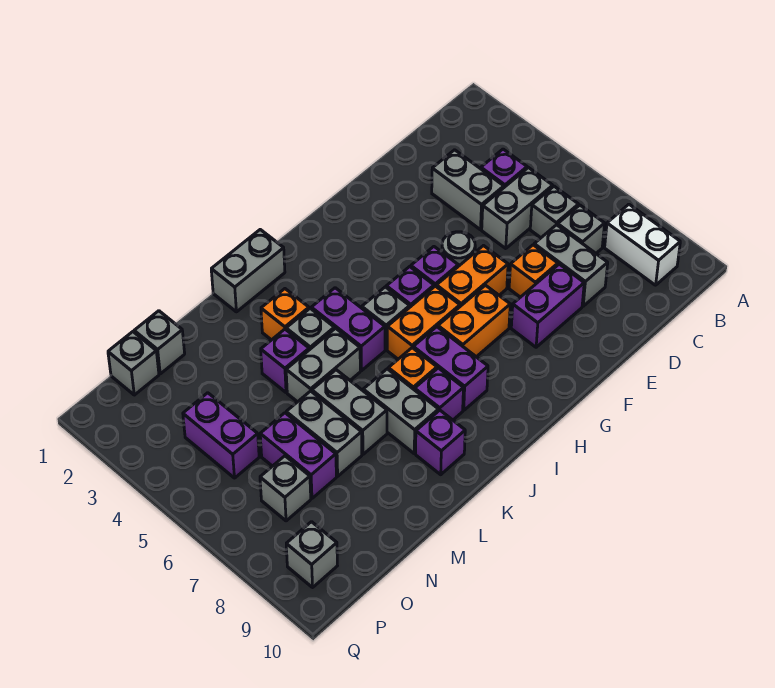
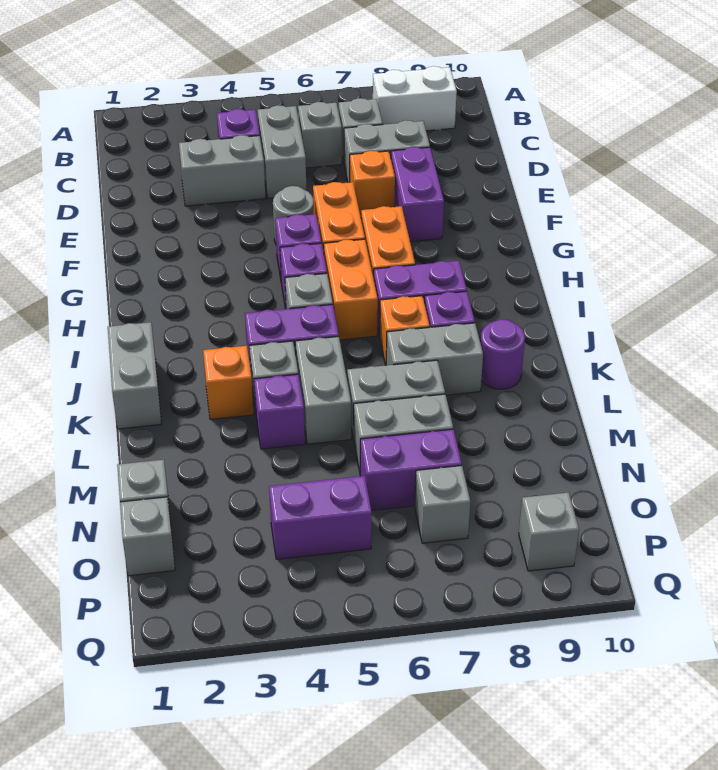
purple 1x1 brick [416,410,465,475] -> purple 1x1 round brick [481,319,525,389]

